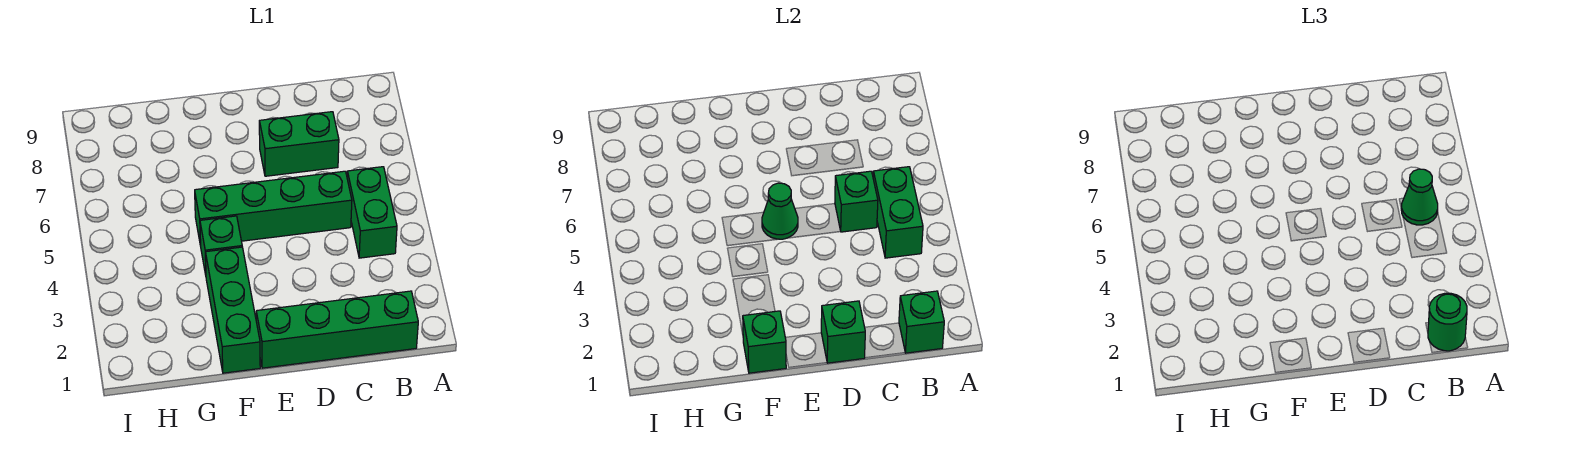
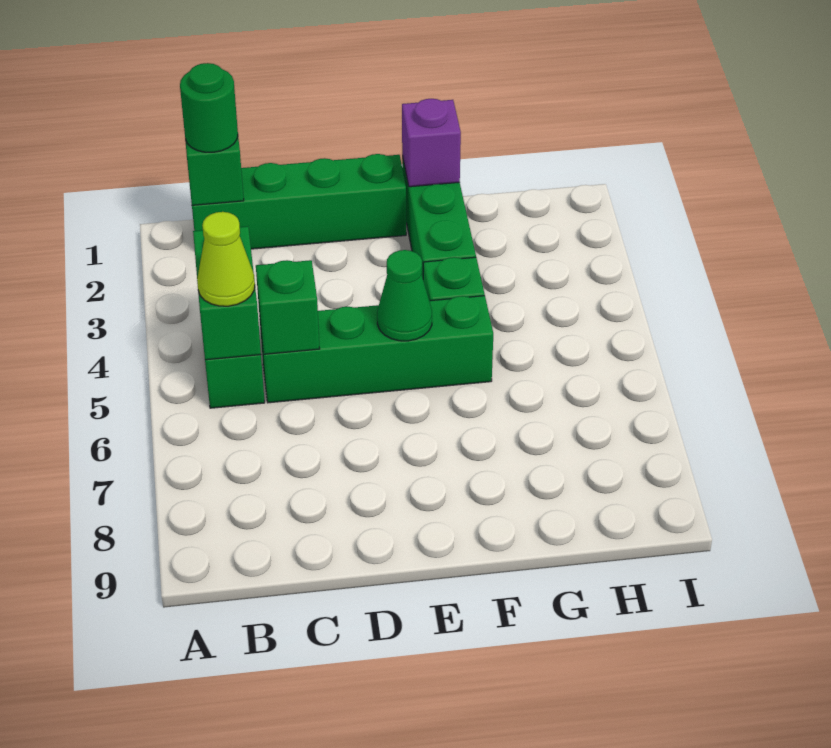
green 1x1 cone [1401,169,1438,225] -> lime 1x1 cone [197,212,255,306]
green 1x2 brick [259,112,339,176] -> none
green 1x1 brick [821,301,865,363] -> none
green 1x1 brick [743,311,786,373] -> purple 1x1 brick [402,99,461,187]

